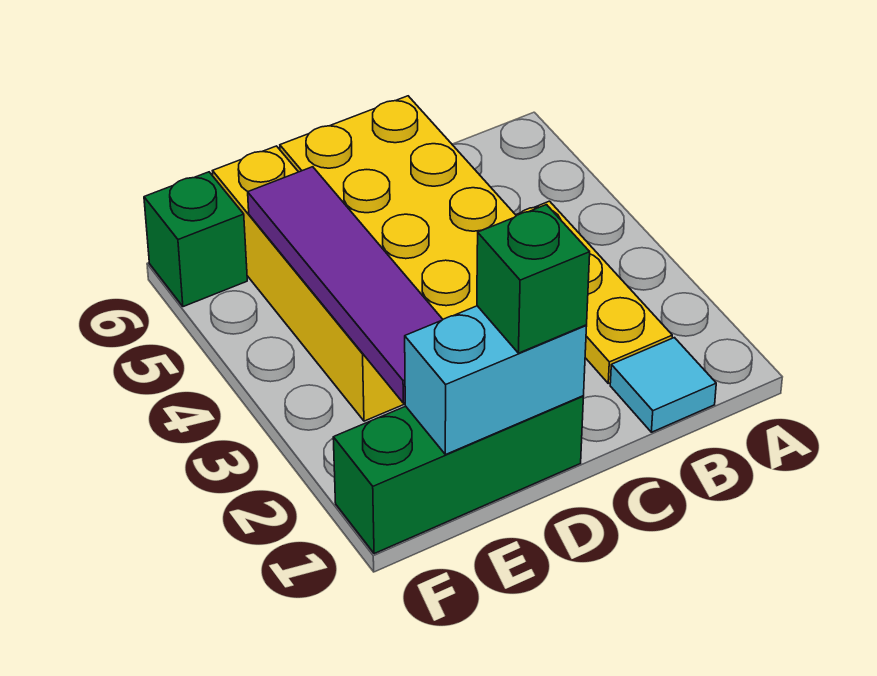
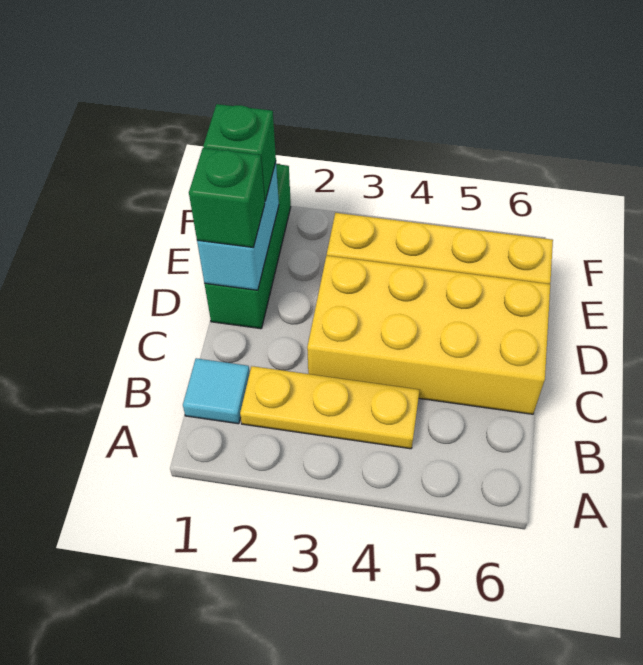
purple 1x4 tile [248,167,443,403] -> none
green 1x1 brick [144,172,247,307] -> green 1x1 brick moved to [203,104,276,201]

